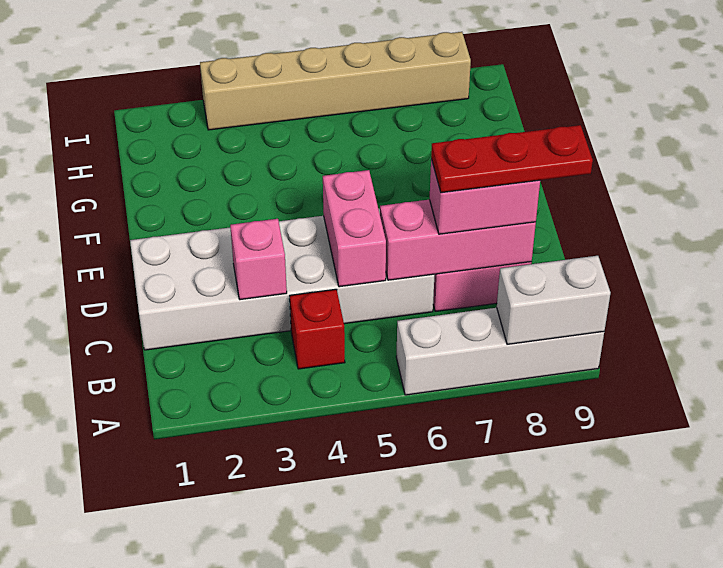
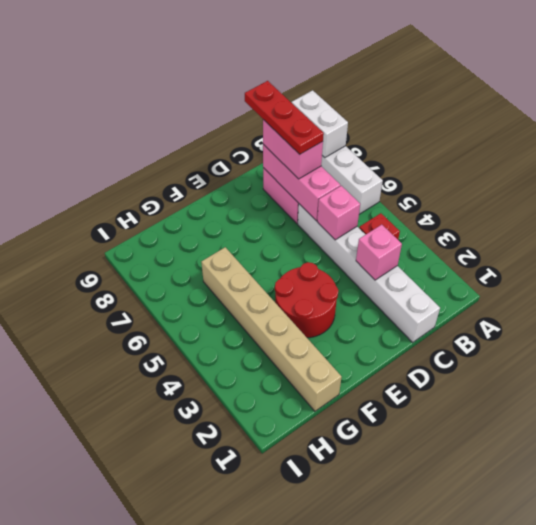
white 2x6 brick [130,209,434,350] -> white 1x6 brick [298,204,440,342]
pink 1x2 brick [323,170,386,287] -> pink 1x1 brick [317,186,360,240]
none -> red 2x2 round brick [275,262,338,338]
tan 1x6 brick [200,32,471,130] -> tan 1x6 brick moved to [201,247,342,411]

